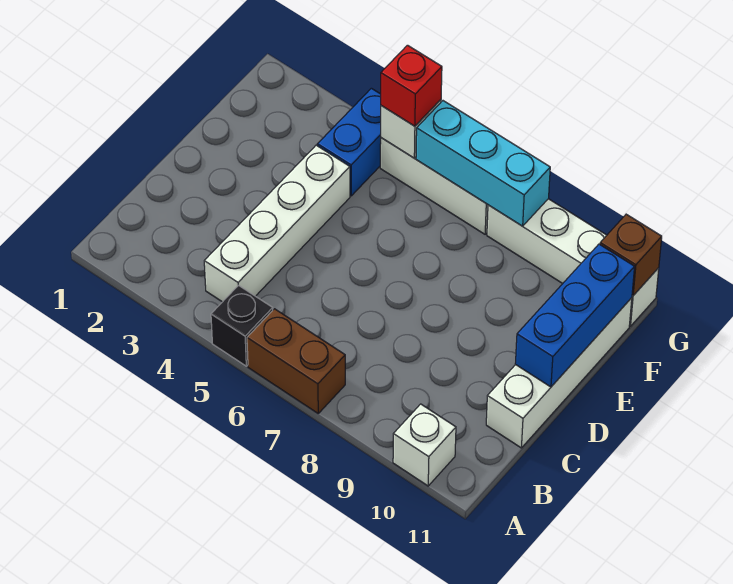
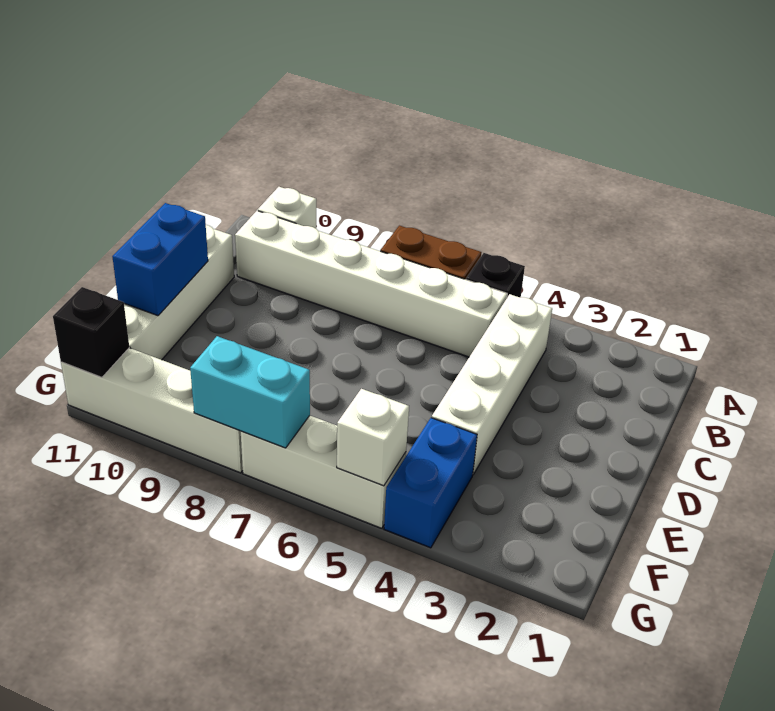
none -> white 1x6 brick [235,211,507,357]
blue 1x3 brick [515,244,634,387] -> blue 1x2 brick [112,203,208,316]
red 1x1 brick [381,45,442,126] -> none
cyan 1x3 brick [416,101,550,226] -> cyan 1x2 brick [190,336,310,448]
brown 1x1 brick [600,214,662,295] -> black 1x1 brick [53,287,129,378]

